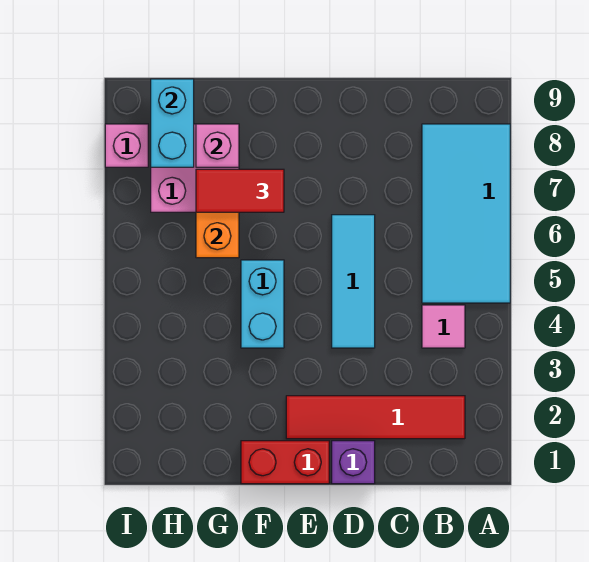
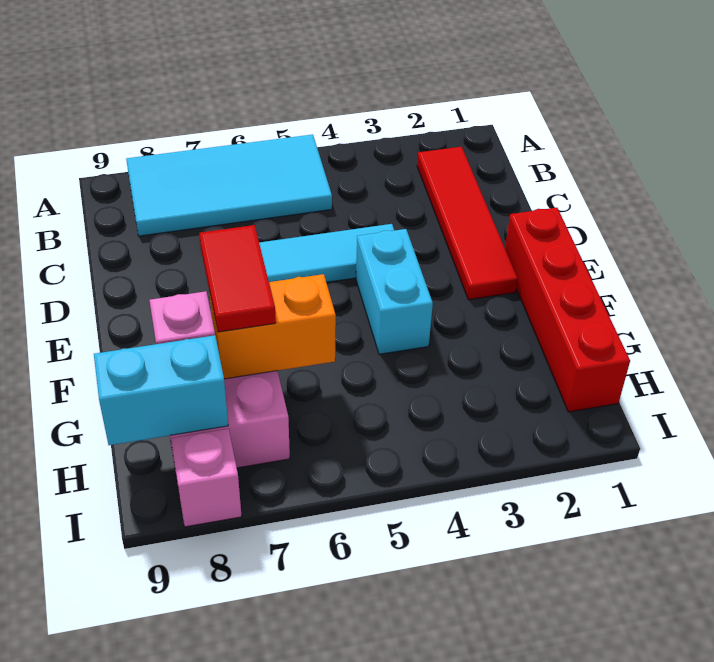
pink 1x1 tile [422,305,465,348] -> none
purple 1x1 brick [332,441,375,484] -> none
red 1x2 brick [241,441,329,484] -> red 1x4 brick [505,208,630,412]
cyan 1x2 brick [241,260,284,348] -> cyan 1x2 brick turned to [356,229,433,354]

